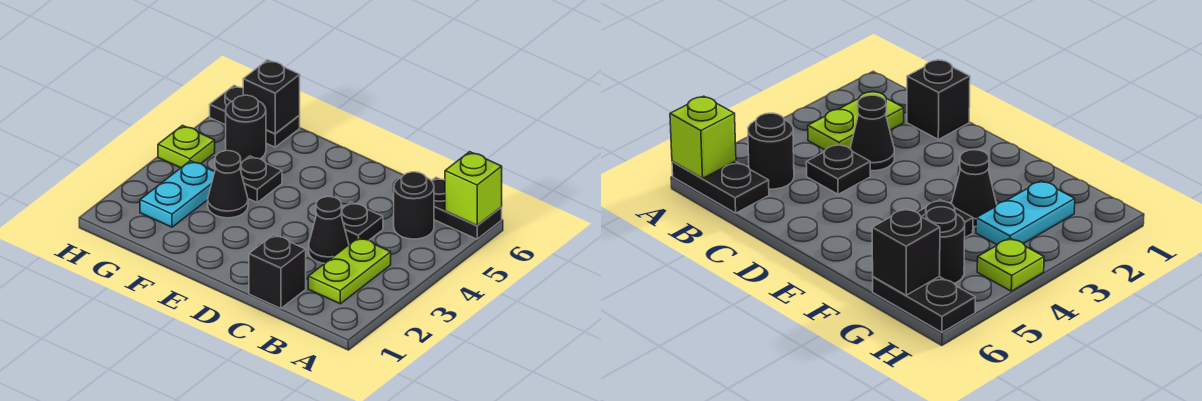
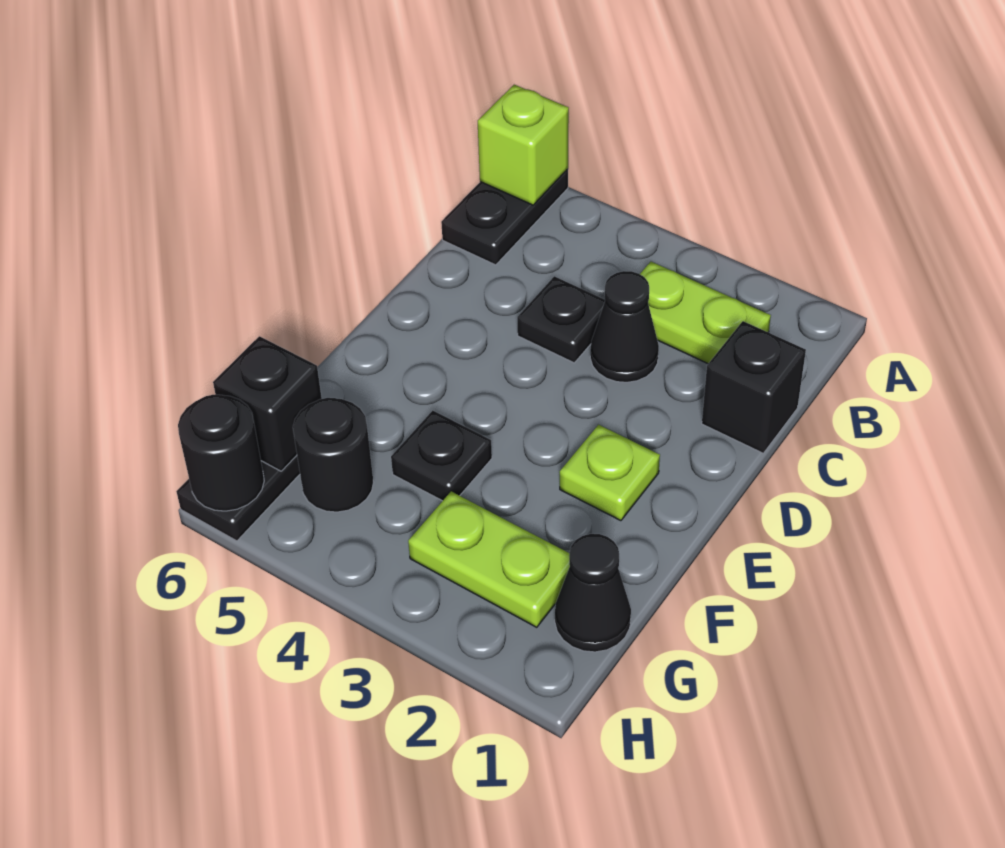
black 1x1 round brick [394,172,434,239] -> black 1x1 round brick moved to [178,395,264,511]
black 1x1 cone [208,151,248,218] -> black 1x1 cone moved to [555,534,631,652]
cyan 1x2 plate [140,161,215,227] -> lime 1x2 plate [408,491,570,627]
lime 1x1 plate [158,125,215,168] -> lime 1x1 plate moved to [560,425,660,521]

